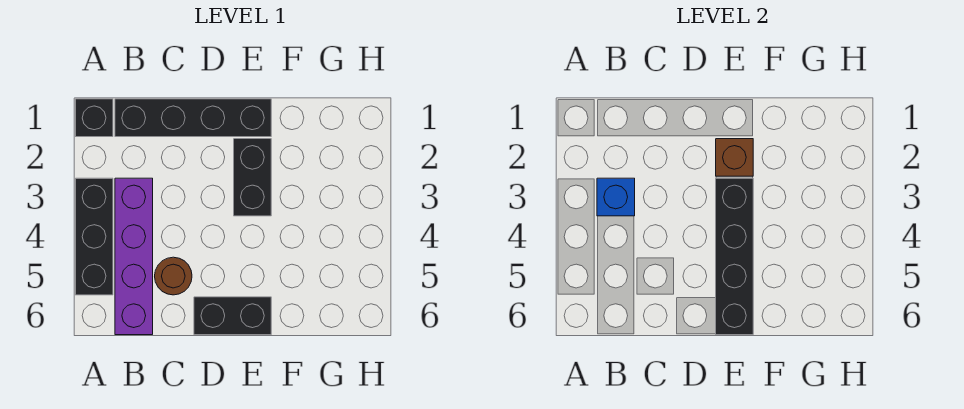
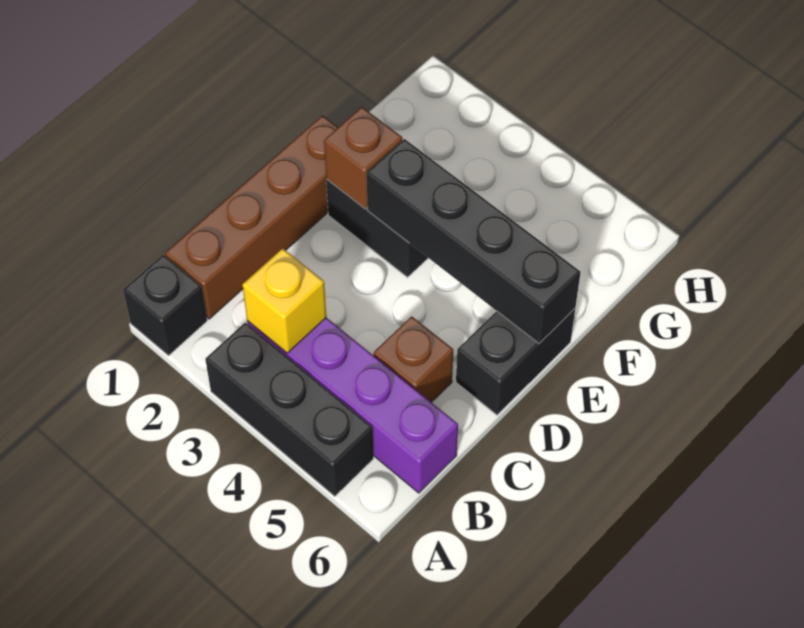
black 1x4 brick [115,99,271,137] -> brown 1x4 brick [165,116,338,319]
blue 1x1 brick [597,178,635,216] -> yellow 1x1 brick [242,248,326,353]
brown 1x1 round brick [155,257,192,295] -> brown 1x1 brick [374,316,453,402]

